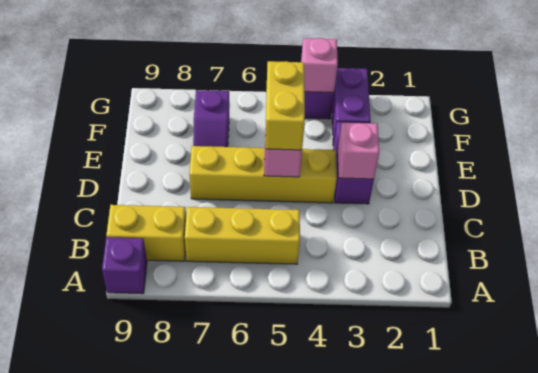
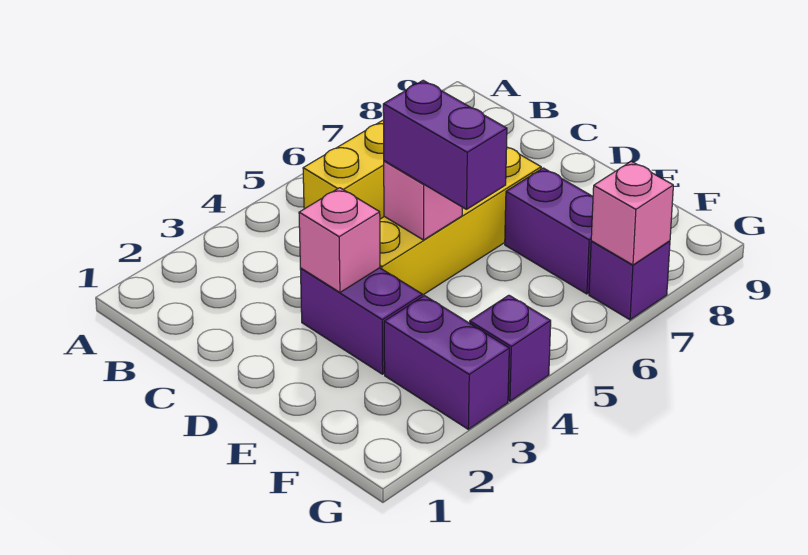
purple 1x1 brick [102,237,147,294] -> purple 1x1 brick moved to [589,241,670,320]
yellow 1x2 brick [106,205,186,261] -> none
yellow 1x2 brick [265,61,305,150] -> purple 1x2 brick [383,80,507,209]
purple 1x2 slope [193,90,229,147] -> purple 1x2 brick [505,168,593,294]
pink 1x1 brick [301,38,338,93] -> pink 1x1 brick moved to [591,161,673,265]

